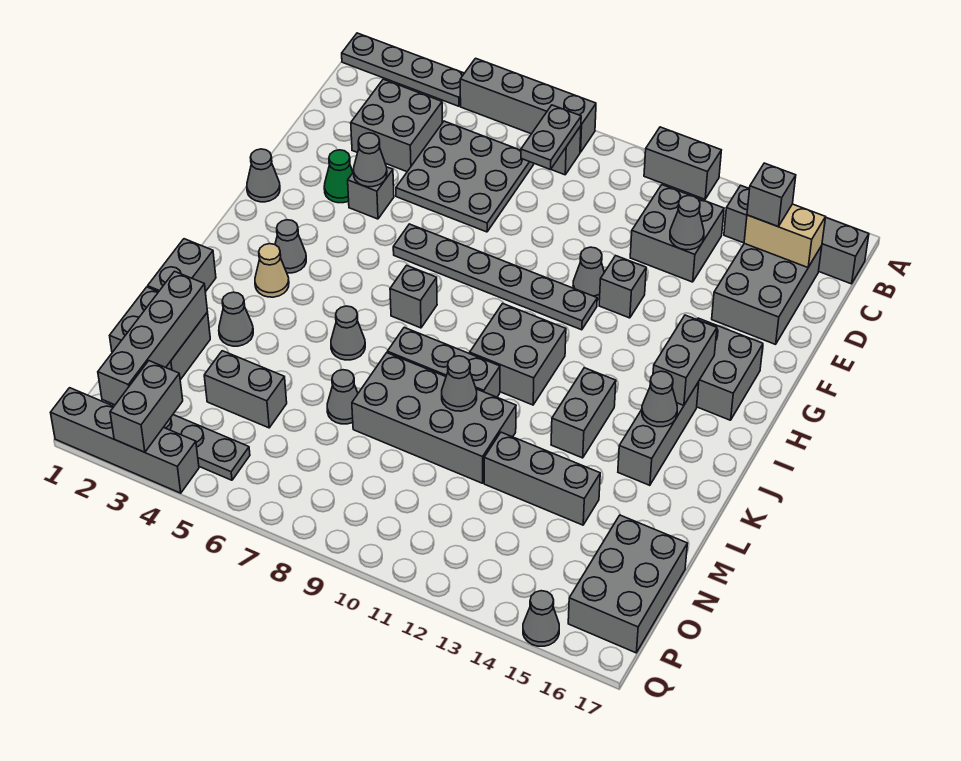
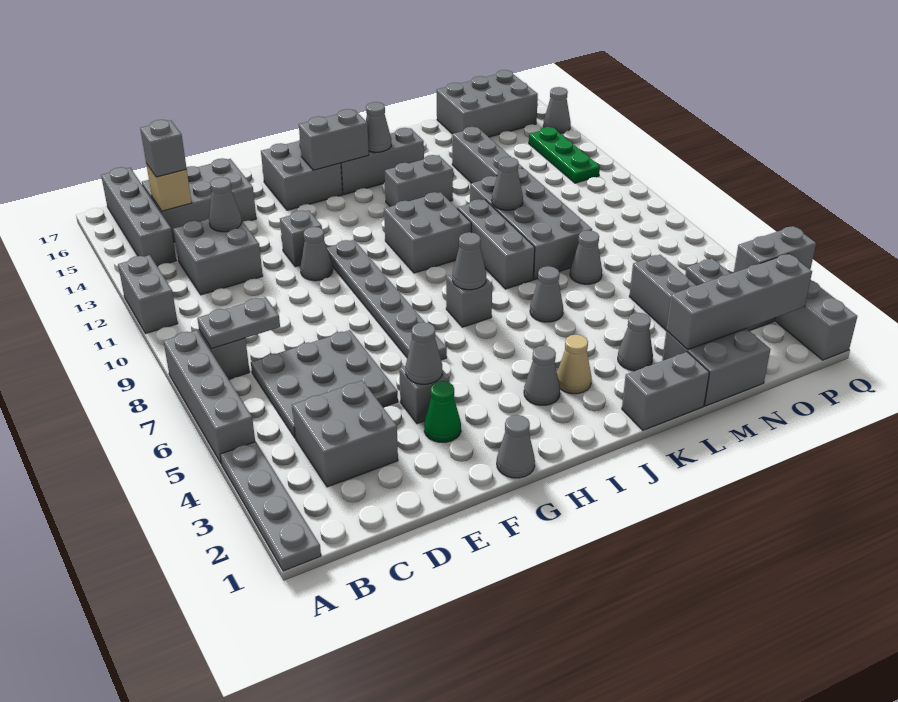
tan 1x2 brick [744,204,825,267] -> tan 1x1 brick [146,164,192,211]
none -> grey 1x1 cone [453,232,486,290]
none -> green 1x3 plate [529,127,600,183]

